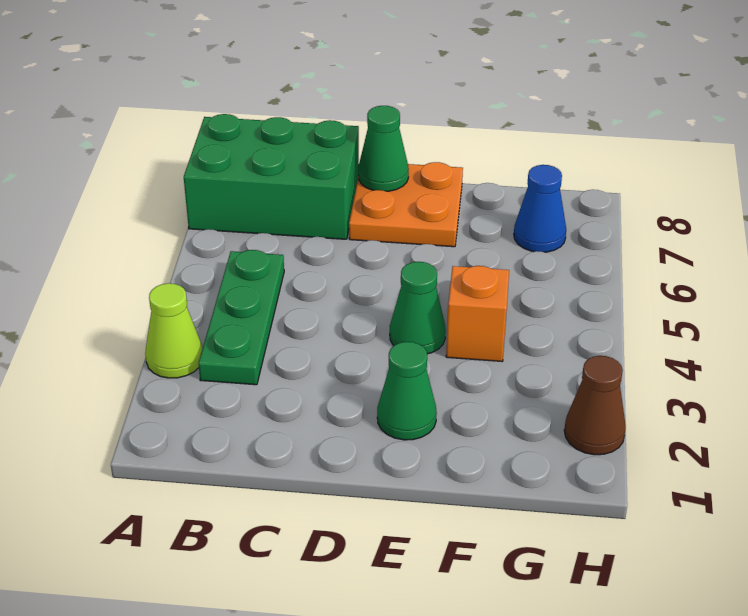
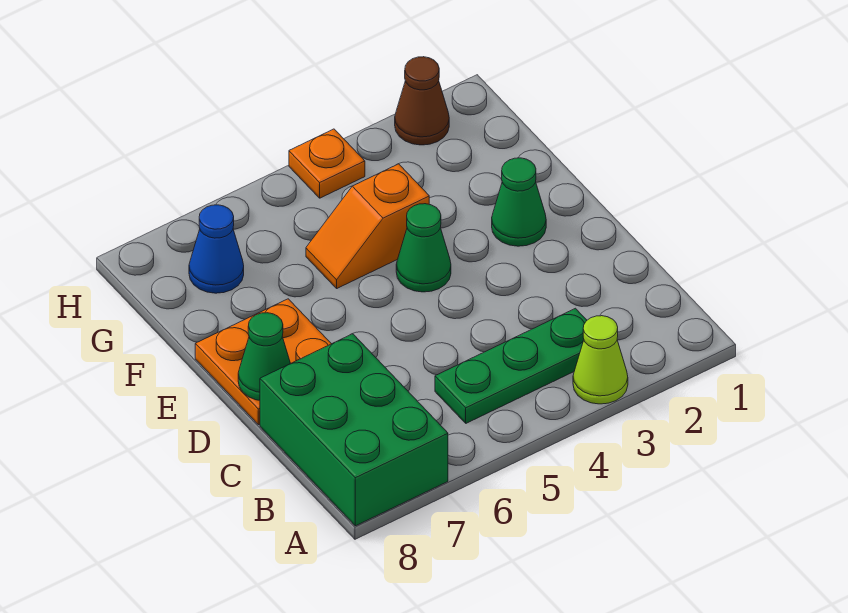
none -> orange 1x1 plate [289,129,365,198]

